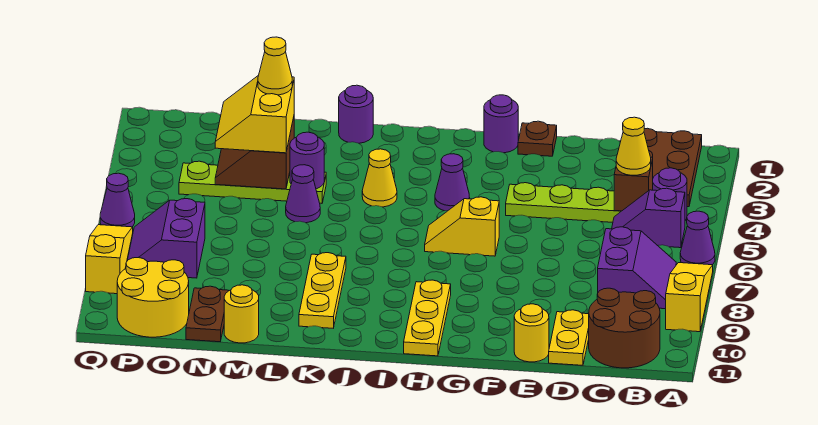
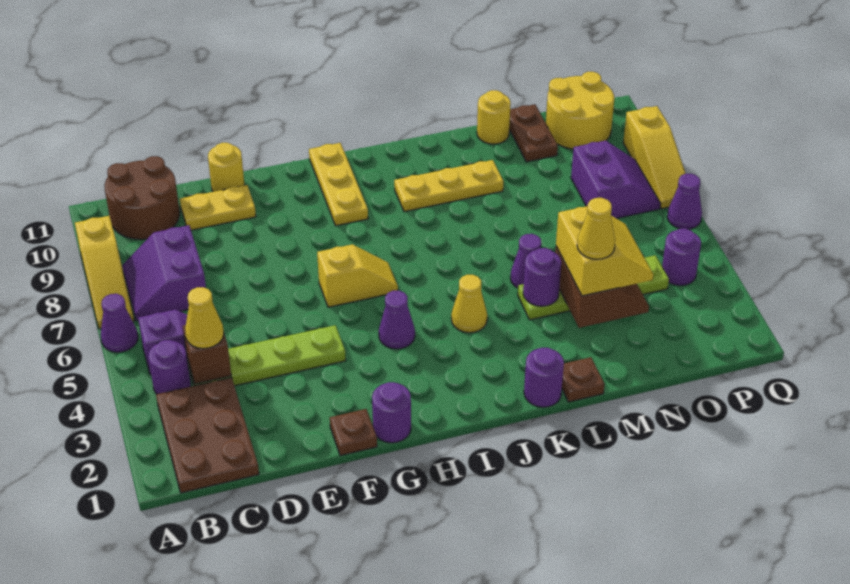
yellow 1x2 plate [549,310,589,365] -> yellow 1x2 plate turned to [180,185,256,230]
yellow 1x3 plate [299,253,346,328] -> yellow 1x3 plate turned to [394,160,504,212]
none -> brown 1x1 plate [562,357,605,402]
none -> purple 1x1 round brick [662,229,701,286]

